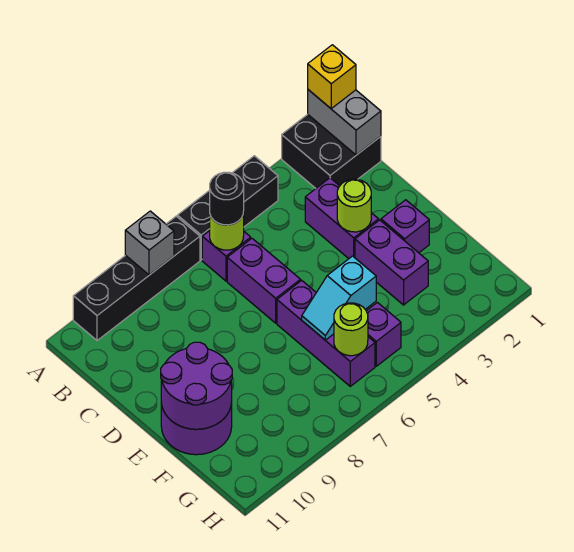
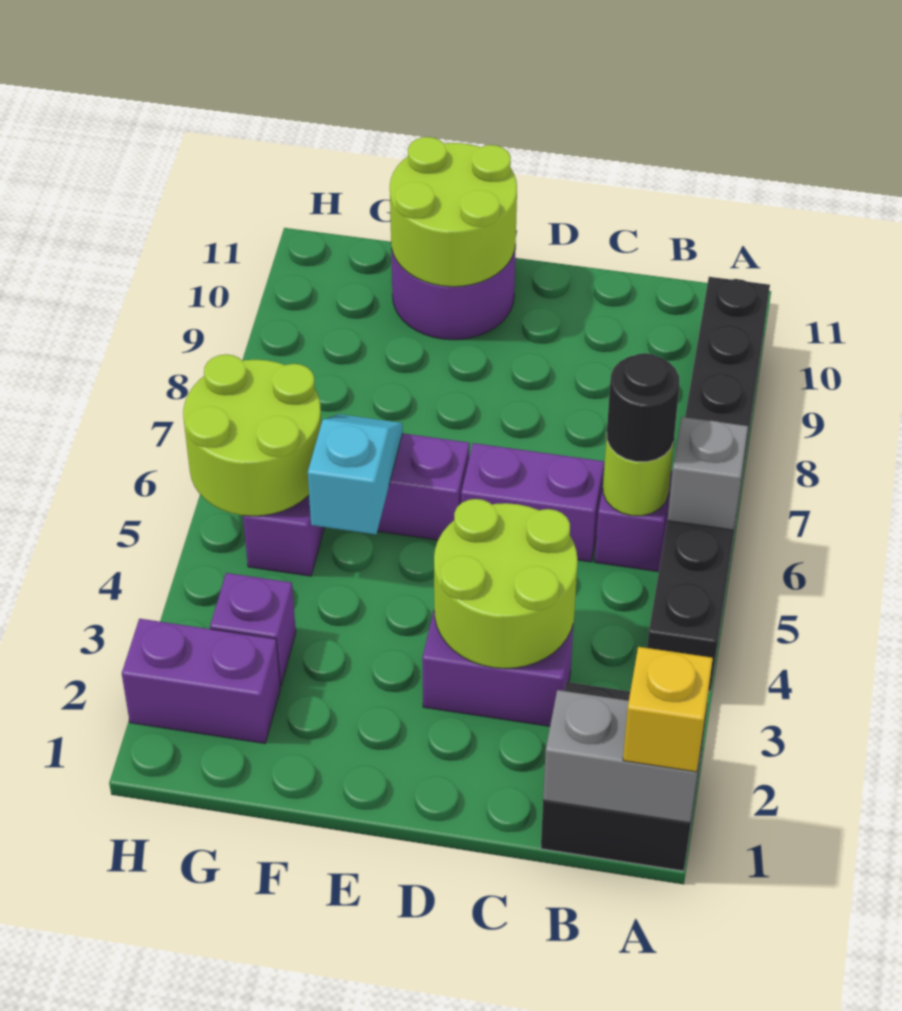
grey 1x1 brick [125,211,174,275] -> grey 1x1 brick moved to [667,417,748,530]
lime 1x1 round brick [337,179,371,232] -> lime 2x2 round brick [434,499,578,669]
purple 1x1 brick [381,200,429,253] -> purple 1x1 brick moved to [210,573,296,686]
purple 1x2 brick [355,220,428,305] -> purple 1x2 brick moved to [122,619,280,743]
purple 2x2 round brick [161,342,232,429] -> lime 2x2 round brick [390,137,517,287]
lime 1x1 round brick [334,303,368,356] -> lime 2x2 round brick [183,354,321,516]

